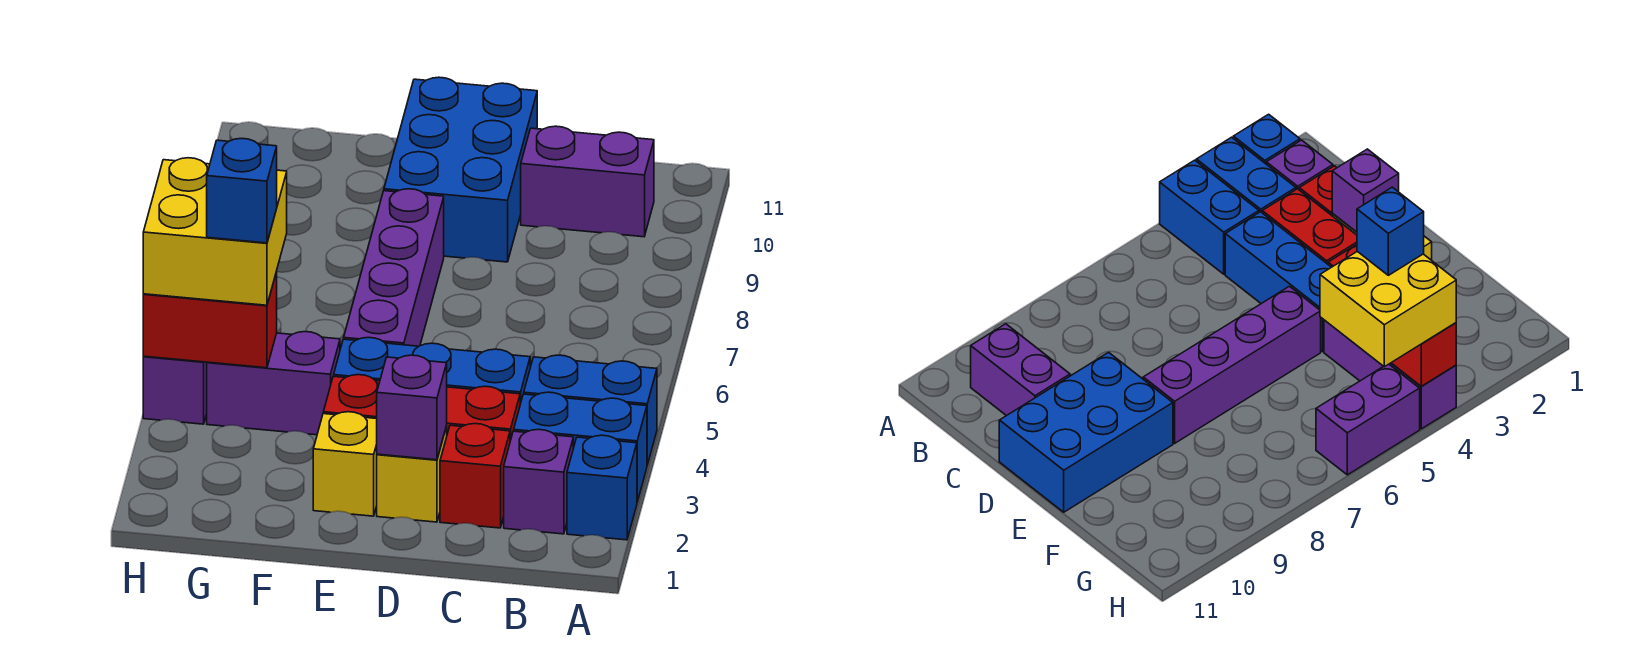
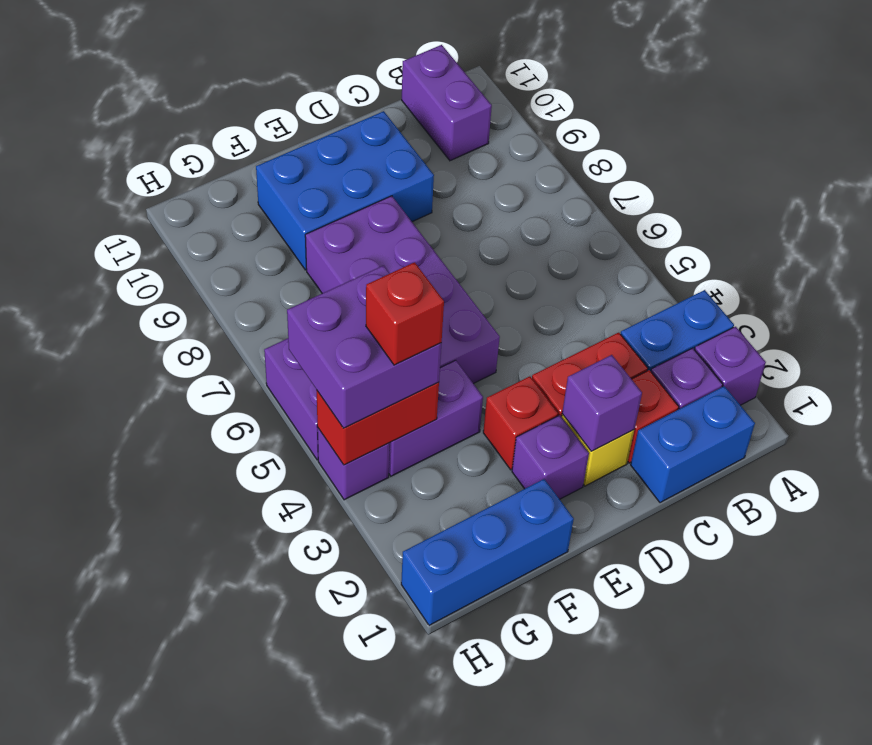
blue 1x1 brick [567,435,637,540] -> purple 1x1 brick [694,327,766,405]
blue 1x2 brick [524,355,657,465] -> blue 1x2 brick moved to [631,386,755,503]
purple 1x2 brick [521,126,654,237] -> purple 1x2 brick turned to [402,45,492,161]
blue 1x3 brick [334,337,530,404] -> blue 1x3 brick moved to [401,479,574,625]
blue 2x3 brick [384,77,537,262] -> blue 2x3 brick turned to [256,111,434,270]
yellow 1x1 brick [313,412,377,516] -> purple 1x1 brick [512,415,589,499]
purple 1x4 brick [344,189,444,346] -> purple 2x4 brick [305,196,500,384]
yellow 2x2 brick [143,158,287,305] -> purple 2x2 brick [287,265,441,428]
blue 1x1 brick [207,138,277,243] -> red 1x1 brick [366,262,444,365]

